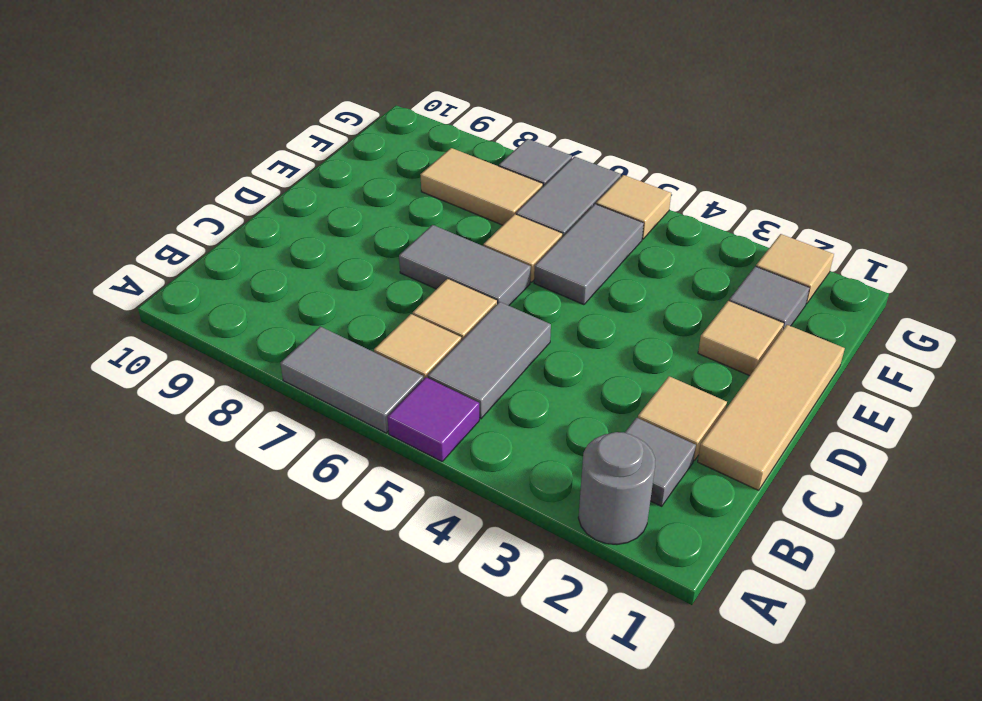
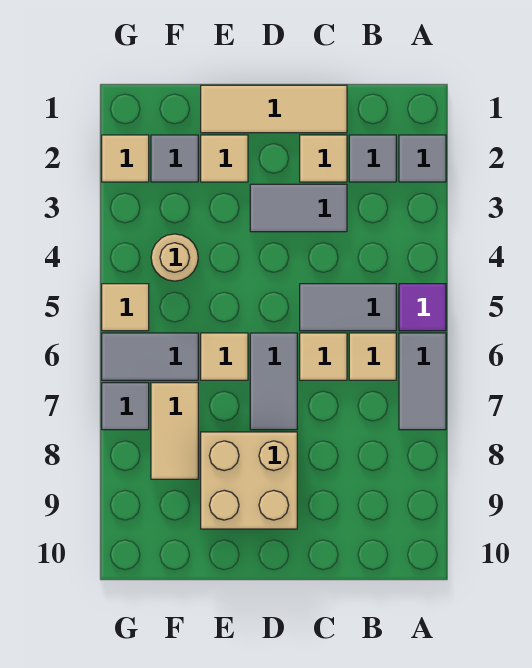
grey 1x1 round brick [578,432,655,545] -> grey 1x1 tile [399,135,446,182]
none -> tan 2x2 brick [201,432,297,529]
grey 1x2 tile [534,204,644,305] -> grey 1x2 tile moved to [250,184,347,232]
none -> tan 1x1 round brick [151,234,198,281]

